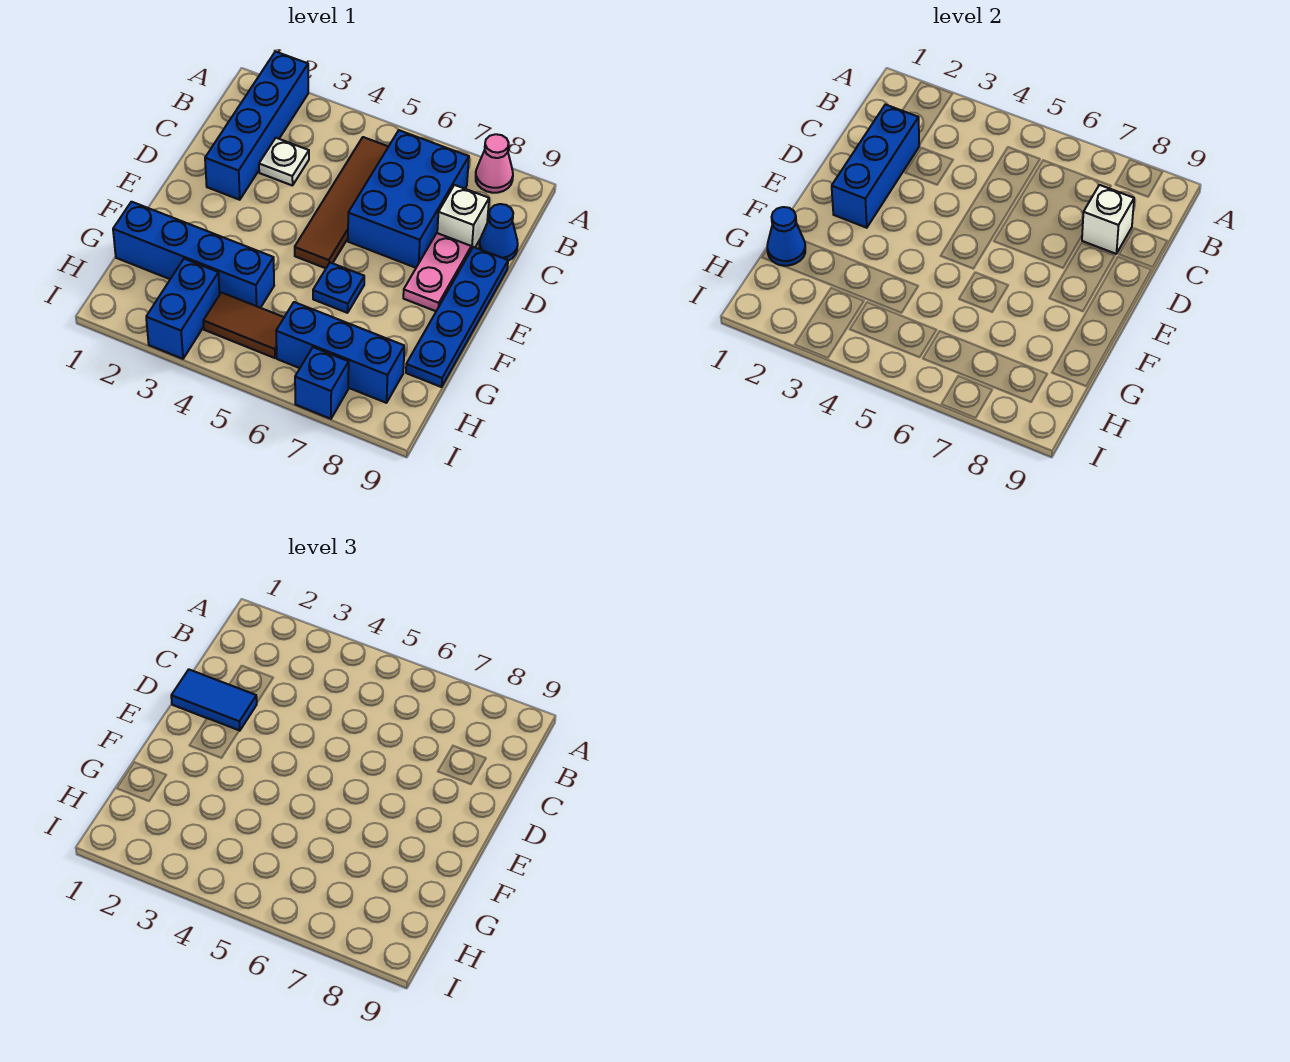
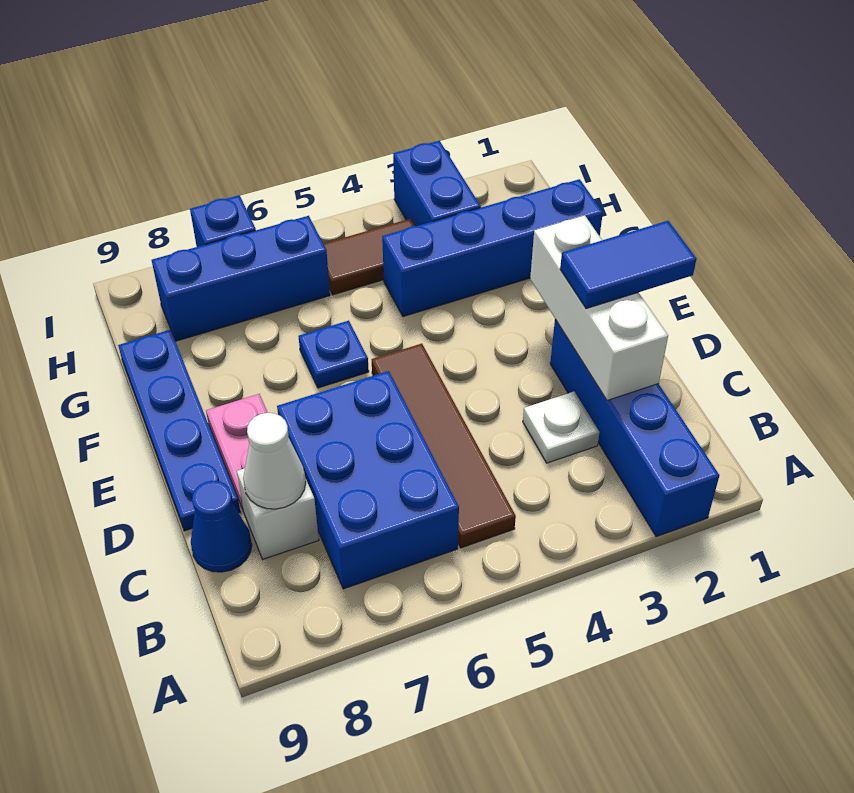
pink 1x1 cone [476,134,513,193] -> none
blue 1x3 brick [832,104,919,228] -> white 1x3 brick [530,215,668,400]
white 1x1 brick [1082,185,1134,254] -> white 1x1 cone [243,413,306,509]
blue 1x1 cone [767,207,805,266] -> none

